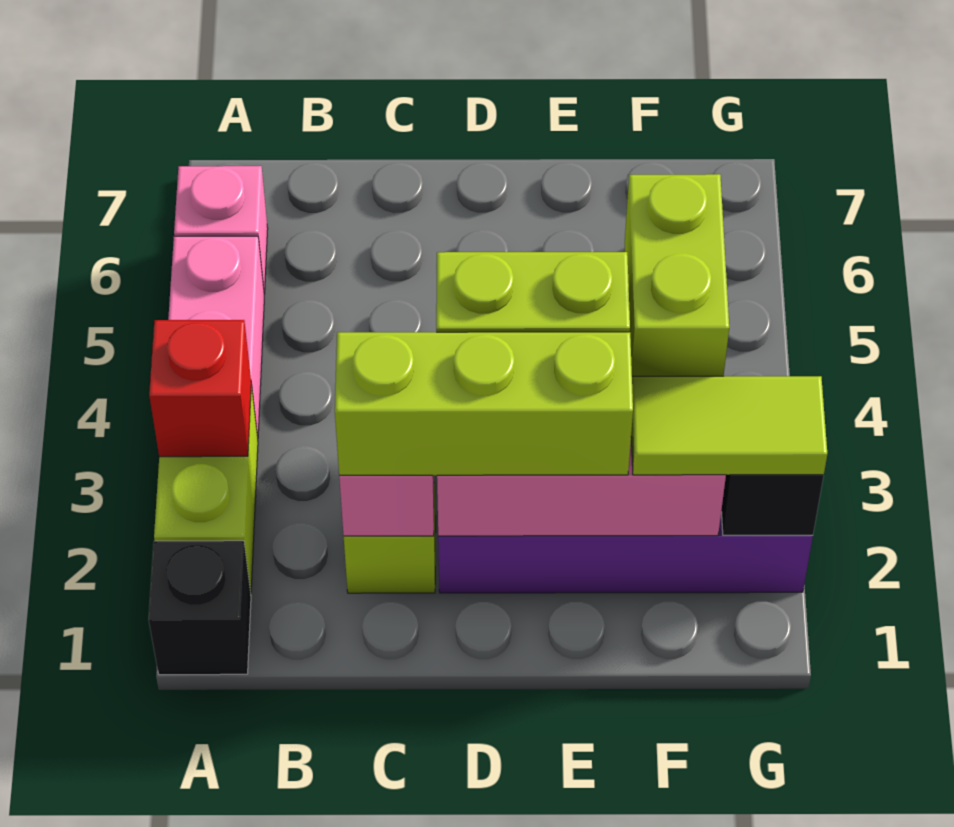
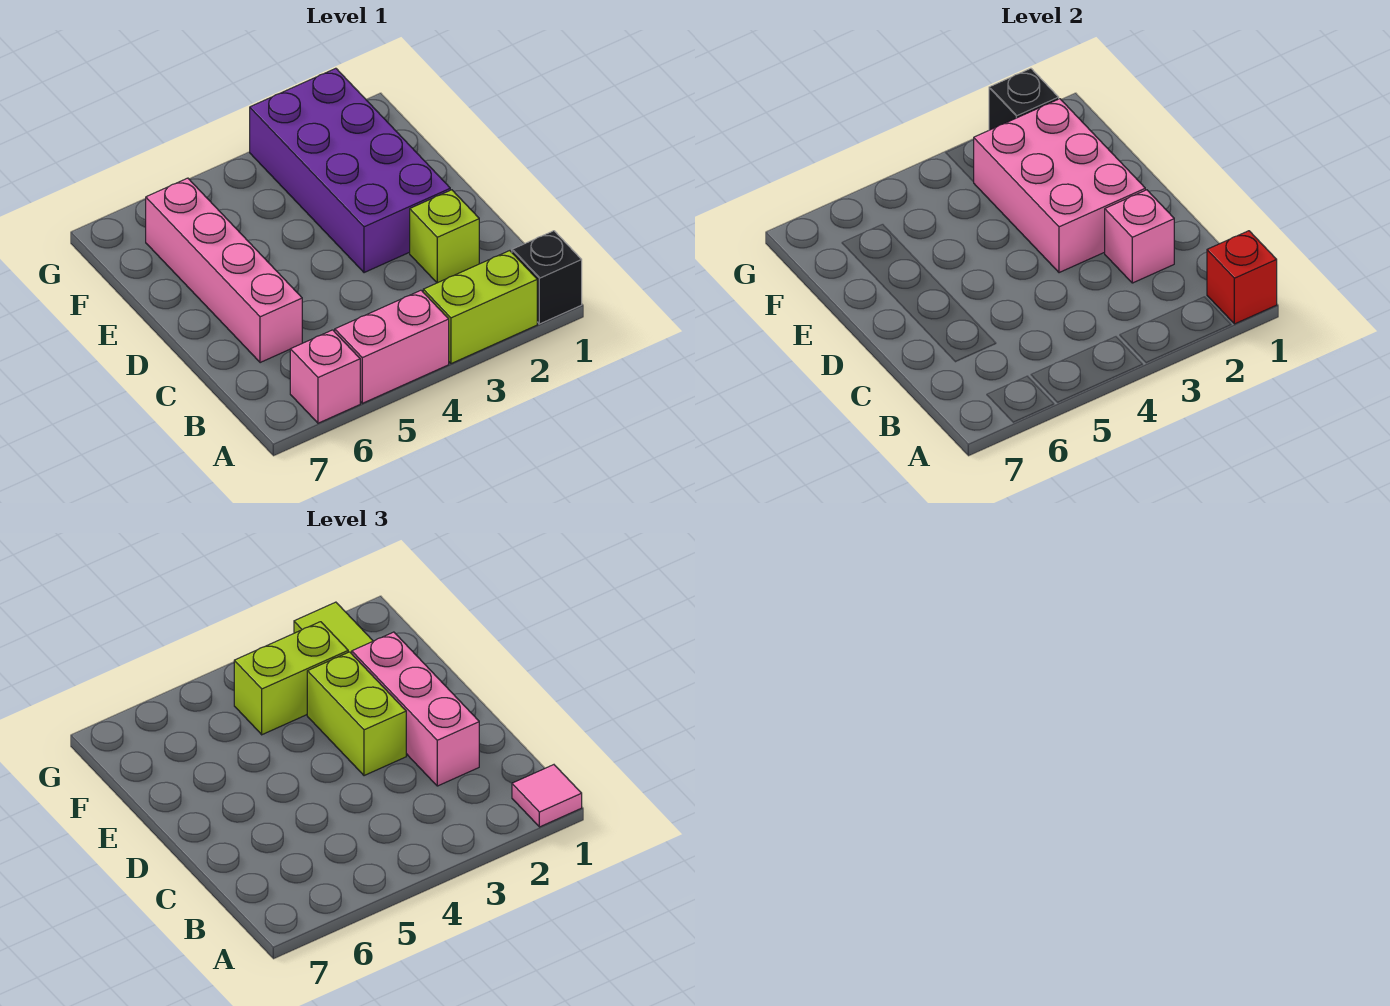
none -> pink 1x1 tile [512,765,582,827]
red 1x1 brick [149,320,251,457] -> red 1x1 brick moved to [1207,231,1277,324]
lime 1x3 brick [335,332,633,476] -> pink 1x3 brick [352,632,479,786]
none -> pink 1x4 brick [146,178,302,363]

